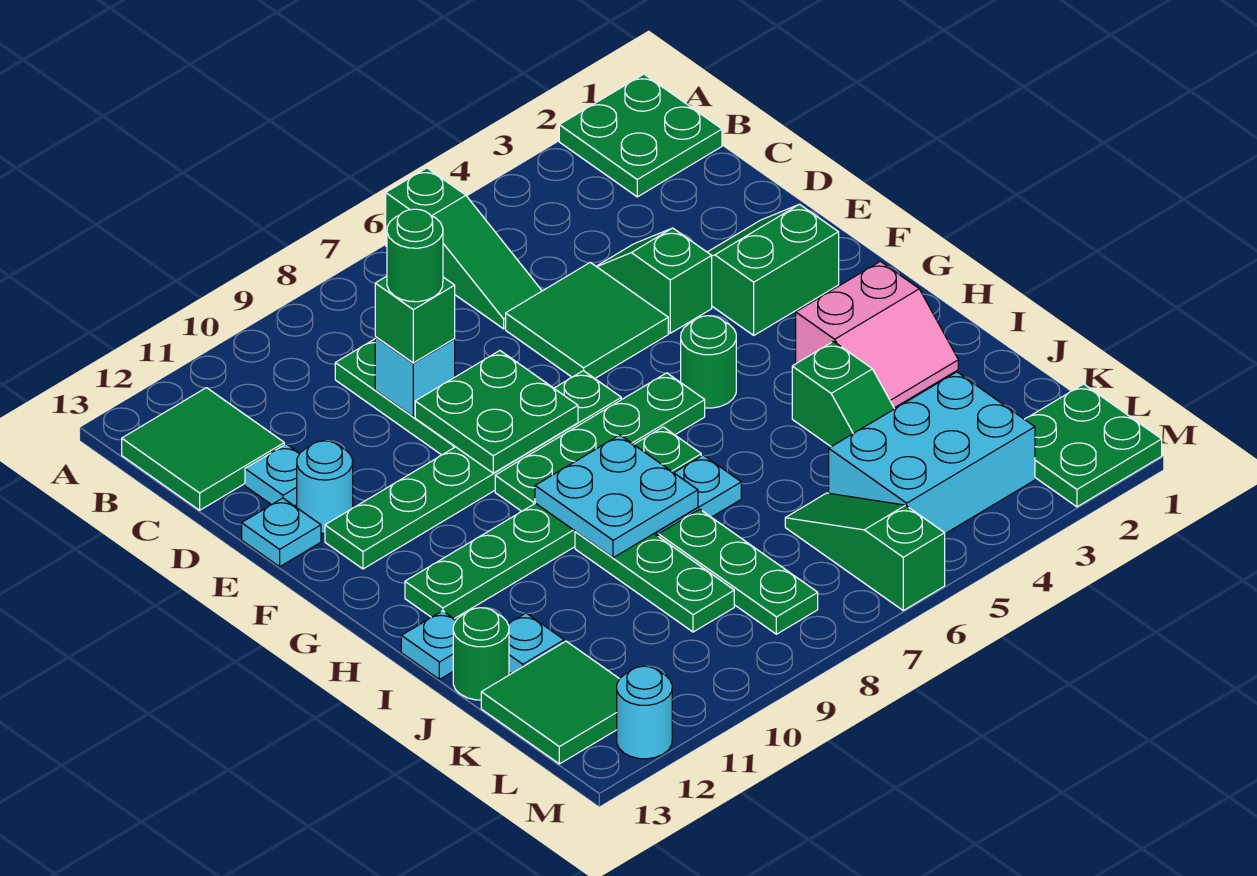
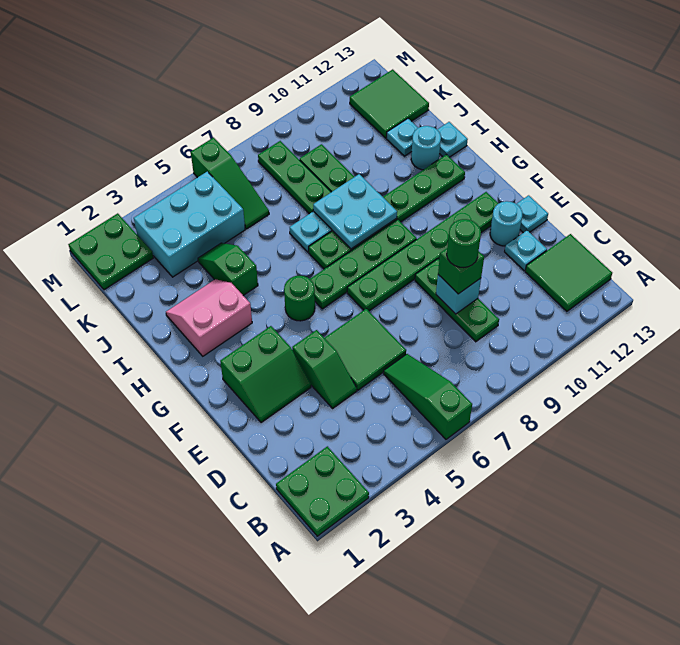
green 2x2 plate [415,351,578,473] -> none
green 1x1 round brick [453,608,509,700] -> none
cyan 1x1 round brick [617,666,672,759] -> cyan 1x1 round brick moved to [411,126,441,170]

